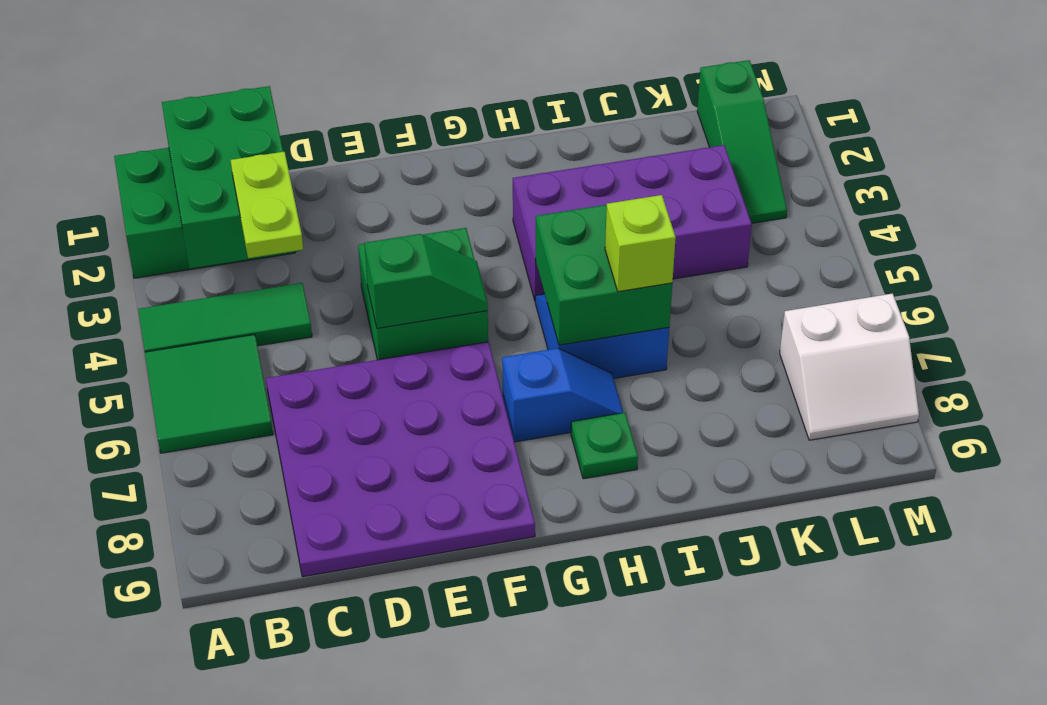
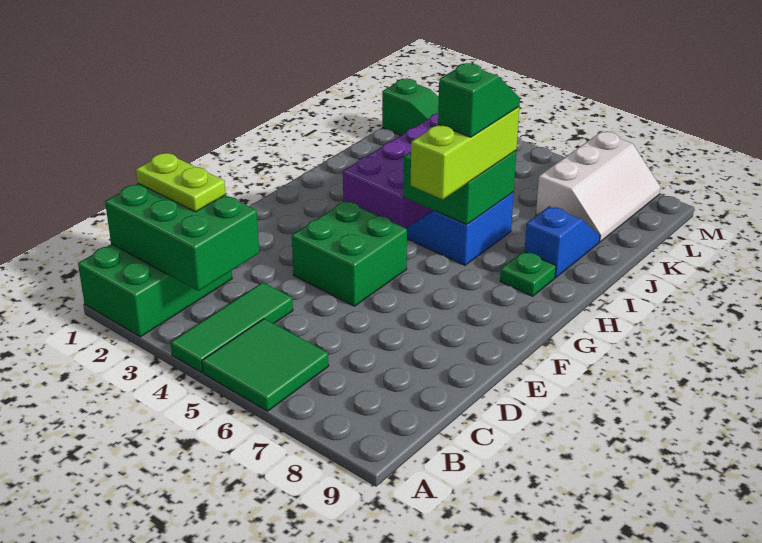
lime 1x2 plate [231,152,303,258] -> lime 1x2 plate moved to [136,153,225,212]
purple 4x4 plate [266,342,535,577] -> none
green 1x2 slope [364,234,488,328] -> green 1x2 slope moved to [438,63,520,137]
blue 1x2 slope [502,348,623,442] -> blue 1x2 slope moved to [525,206,600,277]
lime 1x1 brick [605,195,676,292] -> lime 1x3 brick [411,107,519,199]
white 2x2 slope [780,293,919,440] -> white 2x3 slope [536,132,661,242]

